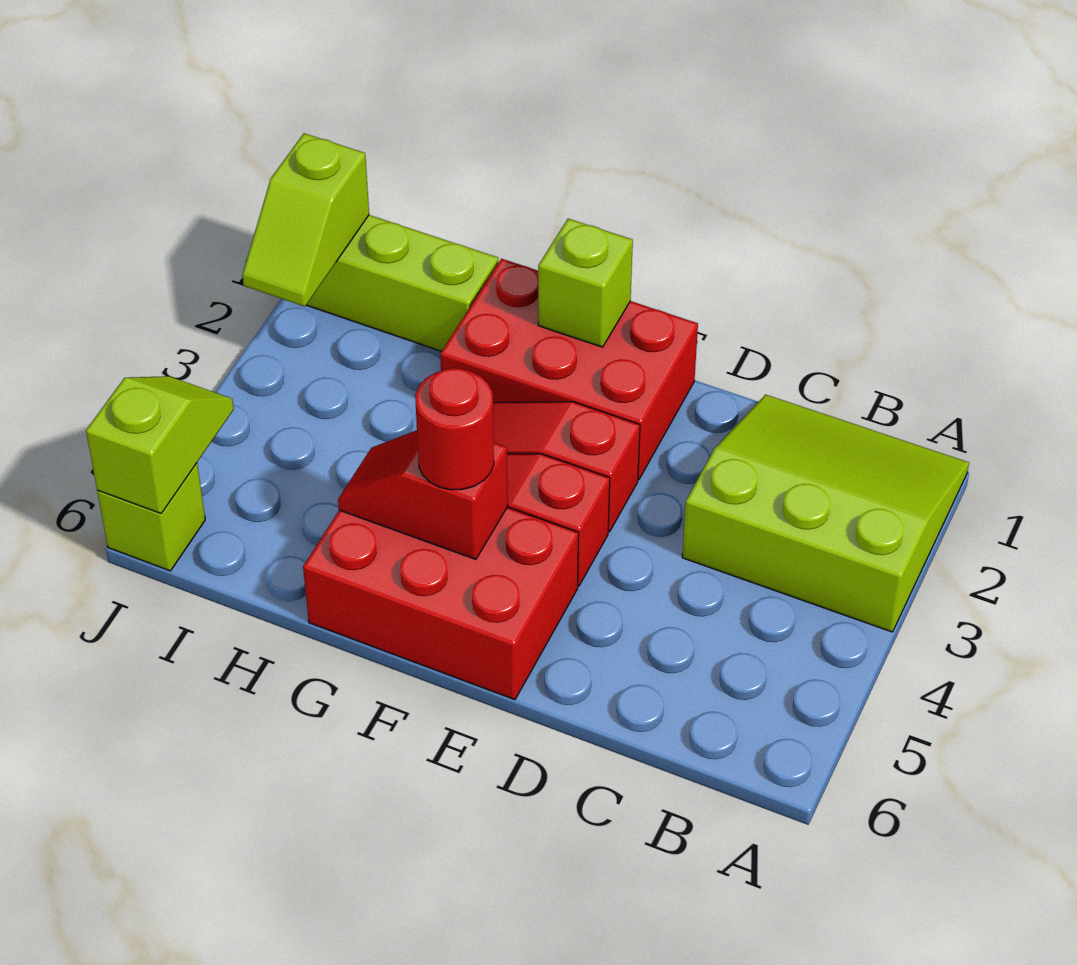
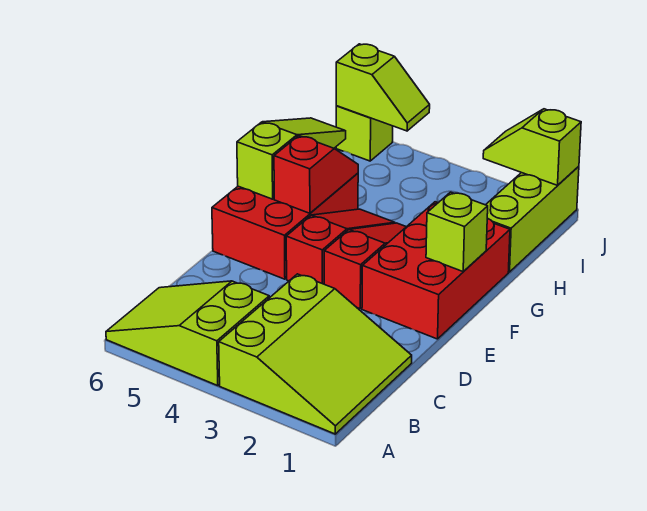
none -> lime 2x3 slope [106,281,269,386]
red 1x1 round brick [415,368,494,490] -> none
none -> lime 1x3 slope [237,118,346,199]

